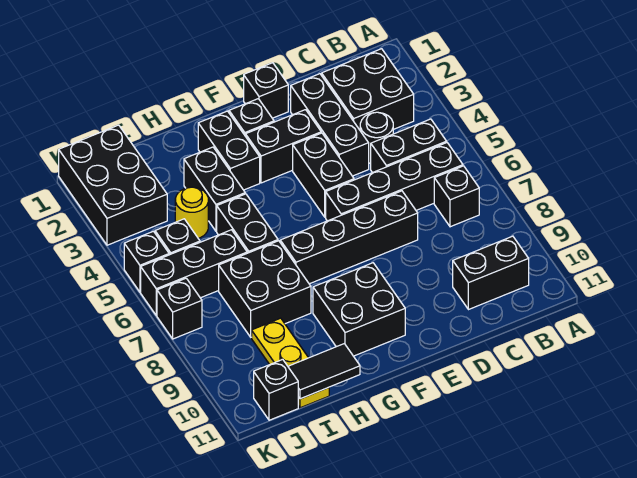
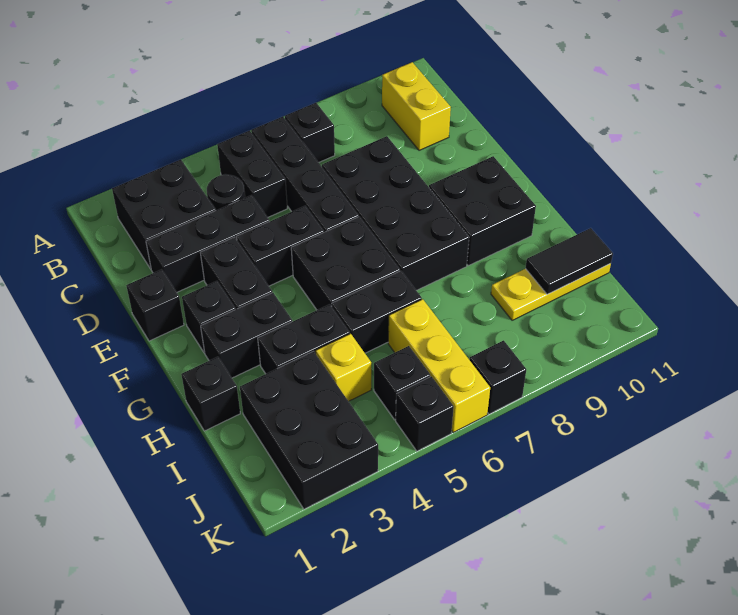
black 1x2 brick [453,236,529,310] -> yellow 1x2 brick [382,62,451,150]
black 1x4 brick [280,191,418,284] -> black 2x4 brick [322,136,469,290]
black 2x2 brick [219,241,311,337] -> black 2x2 brick moved to [291,217,400,310]
black 1x2 tile [288,344,360,399] -> black 1x2 tile turned to [525,228,613,294]
yellow 1x1 round brick [175,187,208,238] -> yellow 1x1 brick [316,334,371,401]
black 1x3 brick [141,230,247,316] -> yellow 1x3 brick [388,299,490,433]
black 2x3 brick [59,125,167,245] -> black 2x3 brick turned to [240,351,378,509]
black 1x1 brick [254,359,298,420] -> black 1x1 brick moved to [181,357,240,431]

